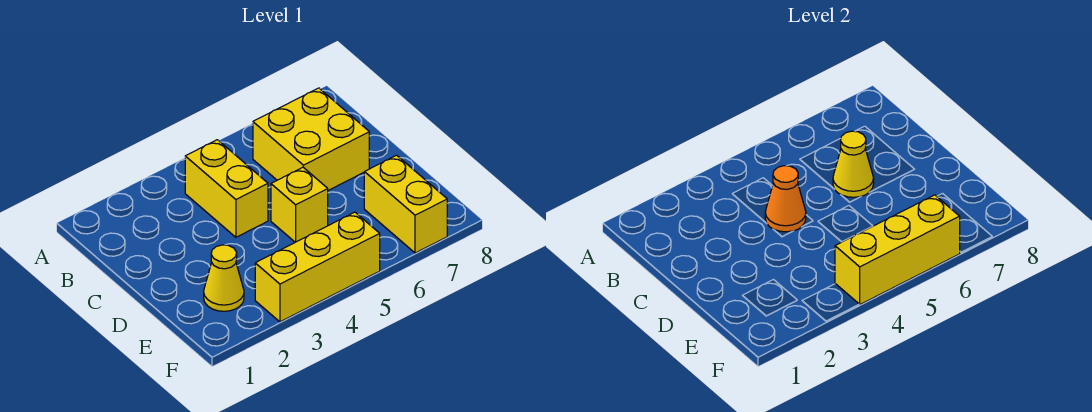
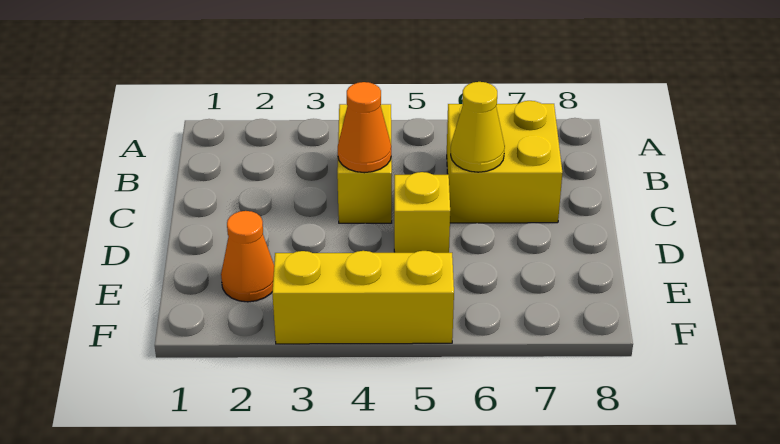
yellow 1x1 cone [204,245,244,311] -> orange 1x1 cone [221,211,274,302]
yellow 1x2 brick [364,155,447,253] -> none
yellow 1x3 brick [835,195,960,304] -> none

